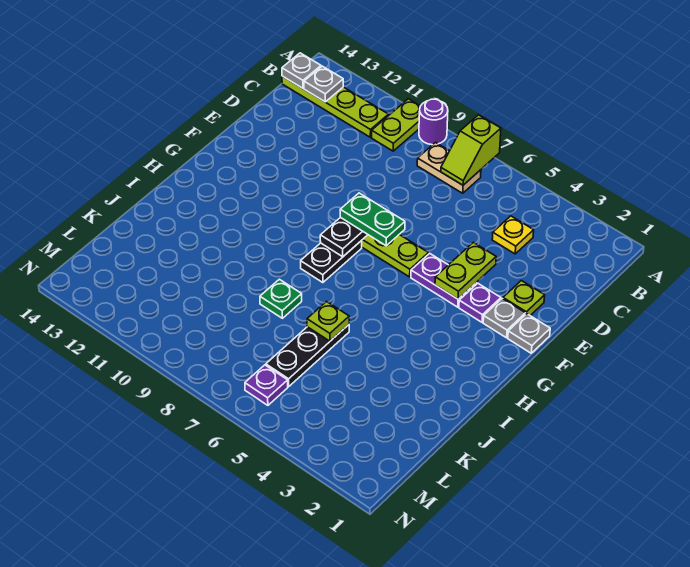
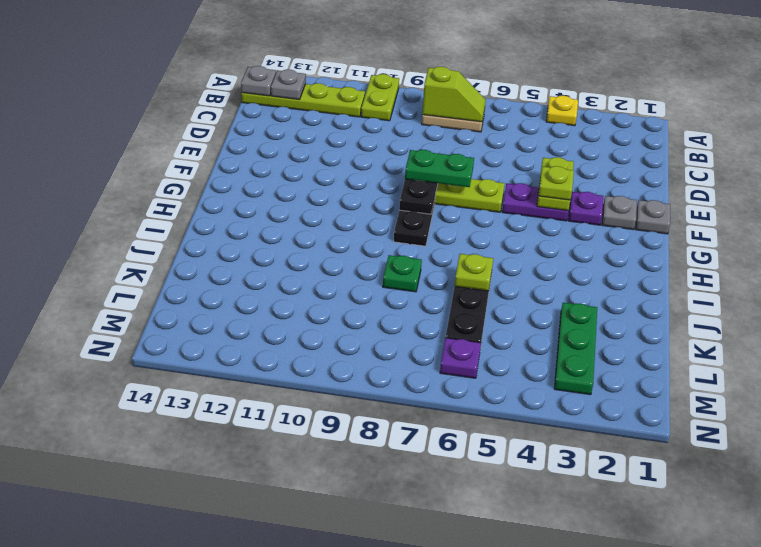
lime 1x2 slope [441,115,501,185] -> lime 1x2 slope turned to [422,67,486,122]
purple 1x1 round brick [419,99,448,145] -> none
yellow 1x1 plate [492,216,534,254] -> yellow 1x1 plate moved to [546,96,578,126]
lime 1x1 plate [503,280,545,315] -> lime 1x1 plate moved to [538,166,574,200]
none -> green 1x3 plate [554,303,597,395]

